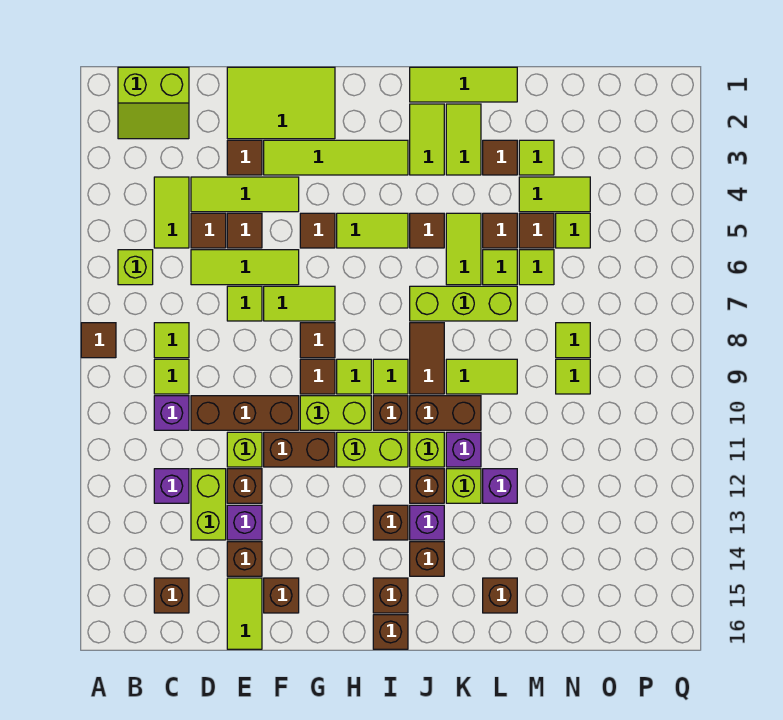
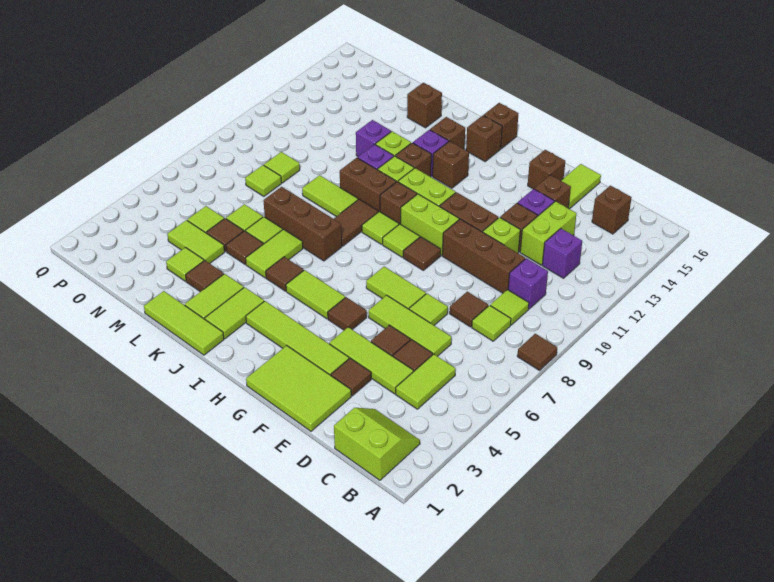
lime 1x1 brick [118,250,153,285] -> none
brown 1x1 tile [300,323,335,358] -> brown 1x1 tile moved to [450,292,488,327]
lime 1x3 brick [410,286,517,321] -> brown 1x3 brick [263,187,342,261]

